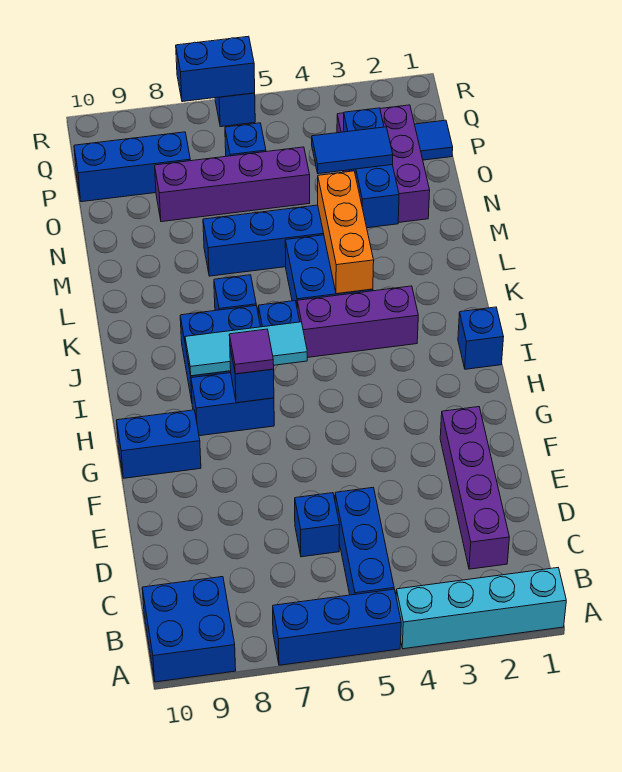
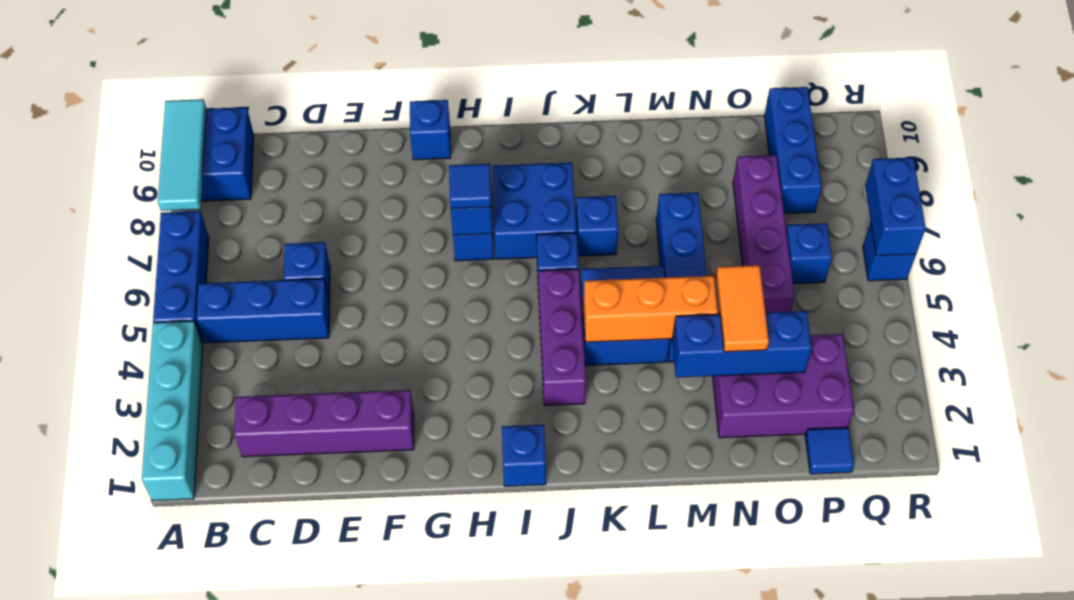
blue 1x2 brick [116,410,201,478] -> blue 1x1 brick [410,100,451,160]
purple 1x1 tile [229,329,274,374] -> blue 1x1 tile [449,164,492,209]
cyan 1x3 tile [185,322,307,376] -> cyan 1x3 tile moved to [158,99,206,211]
blue 1x2 tile [312,127,393,174] -> orange 1x2 tile [716,265,769,352]

